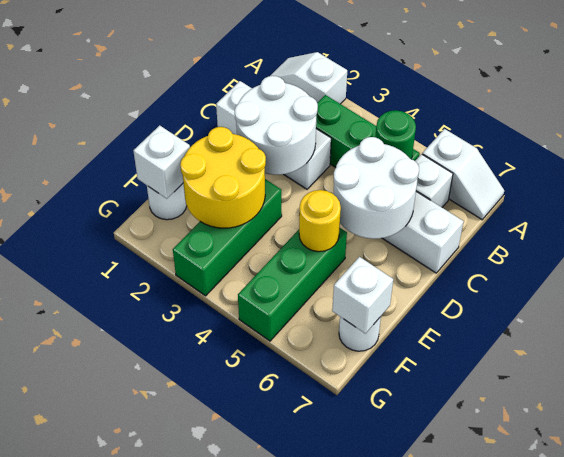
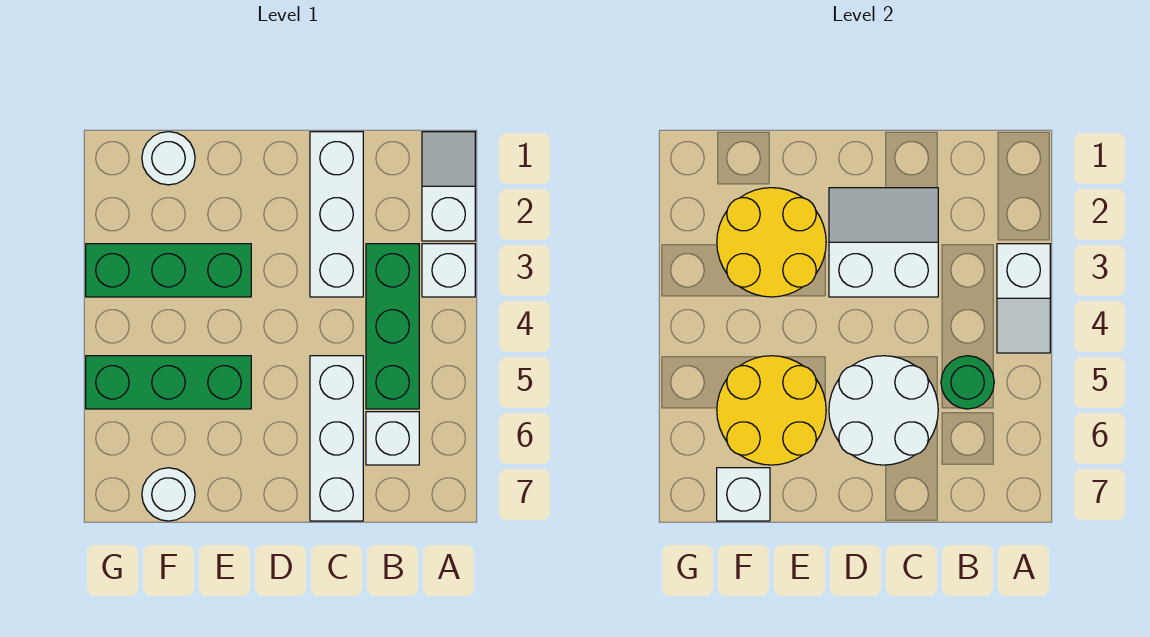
white 1x2 slope [422,129,504,220] -> white 1x2 slope moved to [997,244,1050,353]
white 2x2 round brick [235,76,318,175] -> white 2x2 slope [829,188,938,297]
yellow 1x1 round brick [299,190,341,252] -> yellow 2x2 round brick [717,356,826,465]
white 1x1 brick [133,125,190,199] -> white 1x1 brick moved to [422,244,475,297]

